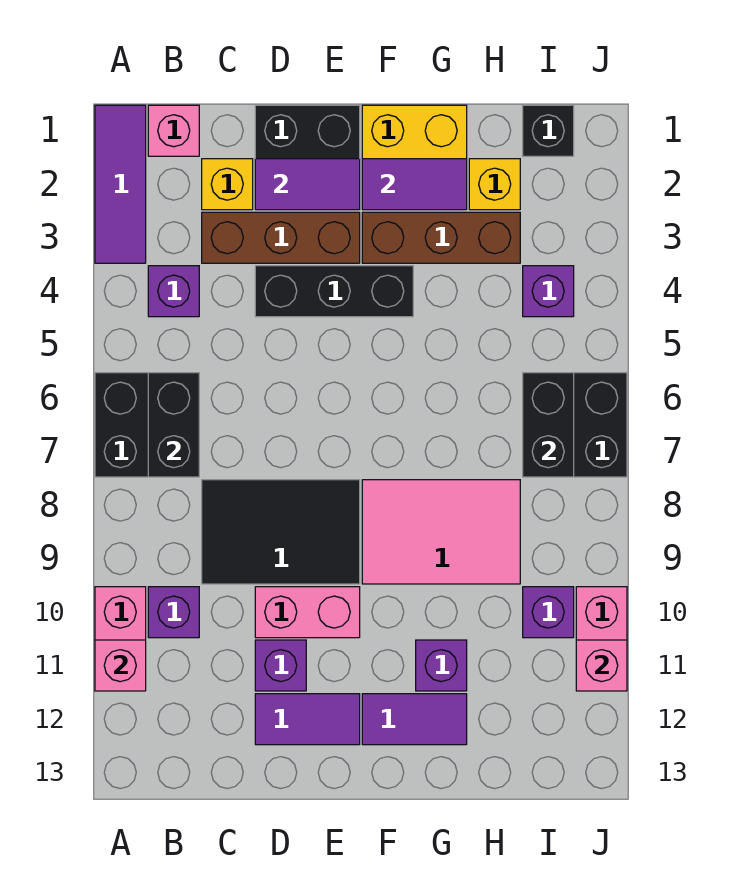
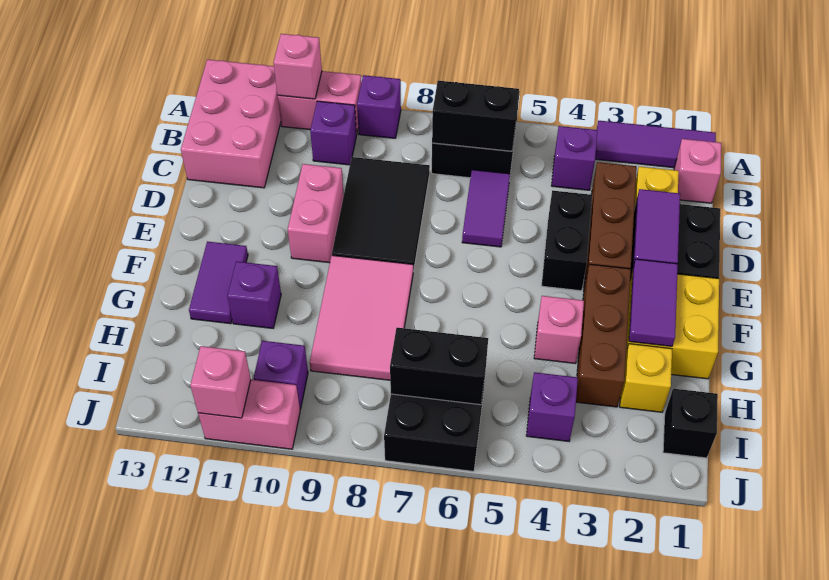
none -> pink 2x3 brick [181,59,281,188]
black 1x3 brick [255,266,413,317] -> black 1x2 brick [541,190,592,291]
purple 1x1 brick [255,640,306,691] -> purple 1x1 brick moved to [357,75,401,138]
purple 1x2 tile [255,694,360,745] -> purple 1x2 tile moved to [462,170,510,247]
none -> pink 1x1 brick [534,296,584,363]

